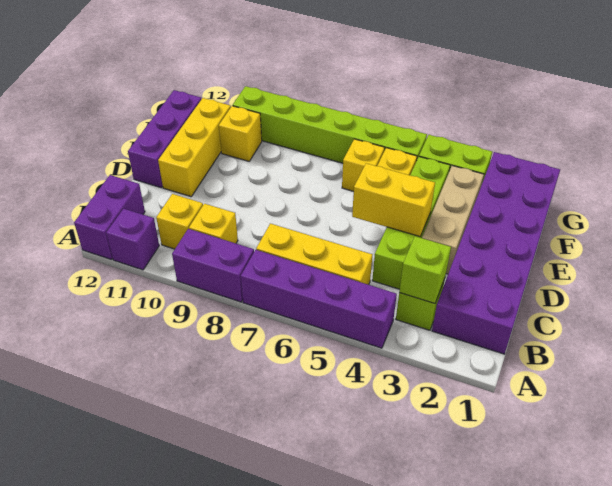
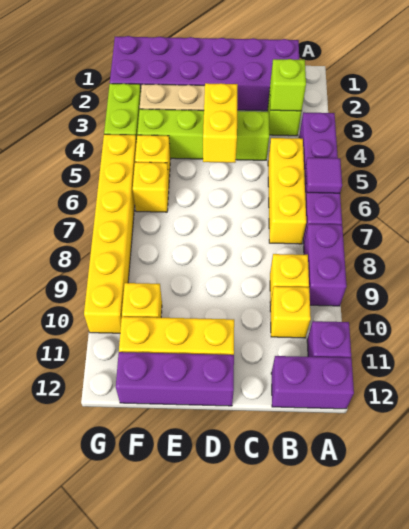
none -> purple 1x1 tile [306,158,342,193]
lime 1x6 brick [233,86,427,163] -> yellow 1x6 brick [84,134,137,333]

